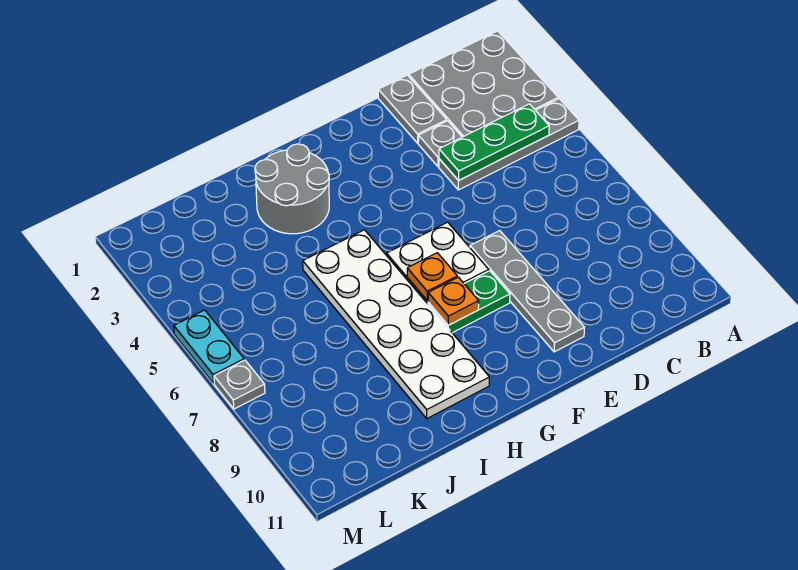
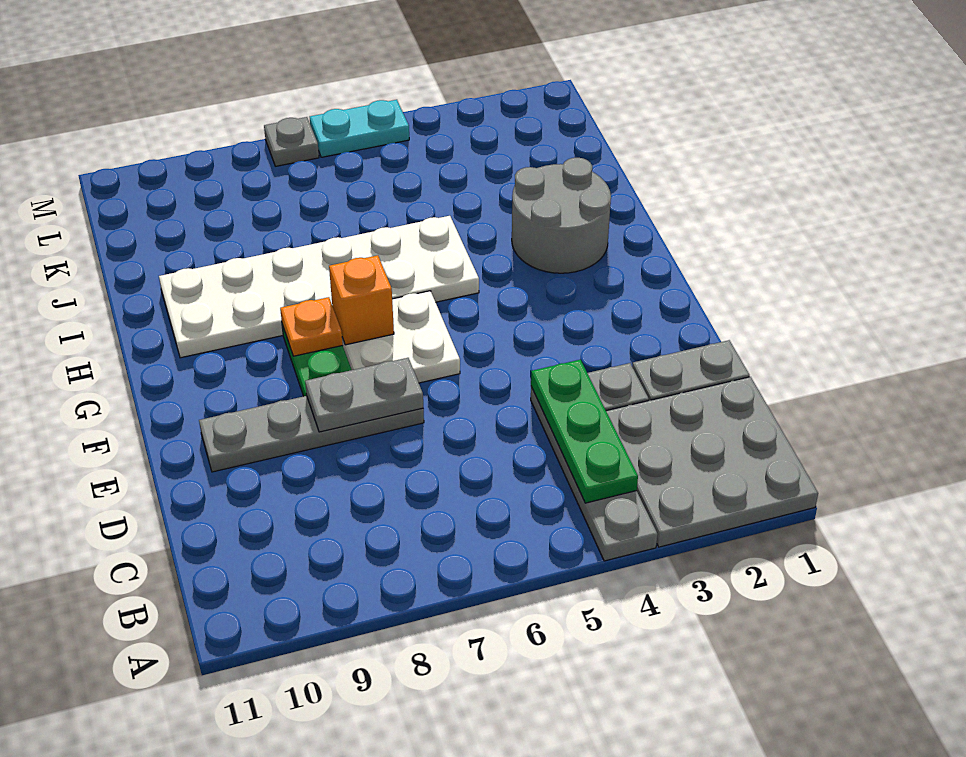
none -> grey 1x2 plate [305,358,423,432]
orange 1x1 plate [407,253,457,301] -> orange 1x1 brick [329,255,394,345]

